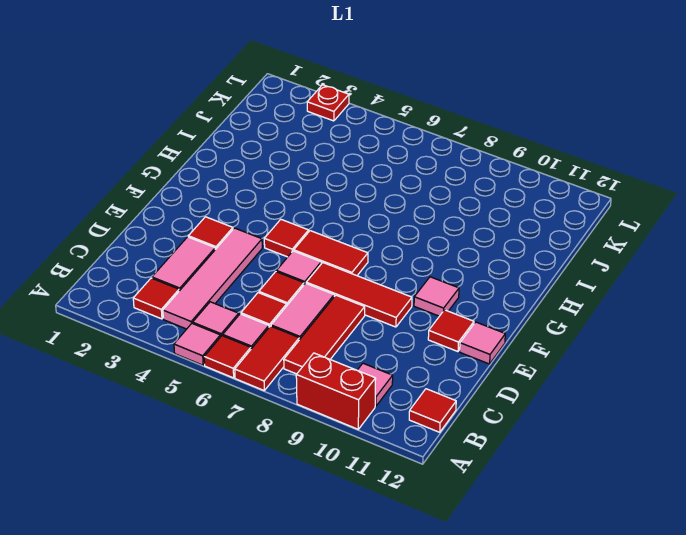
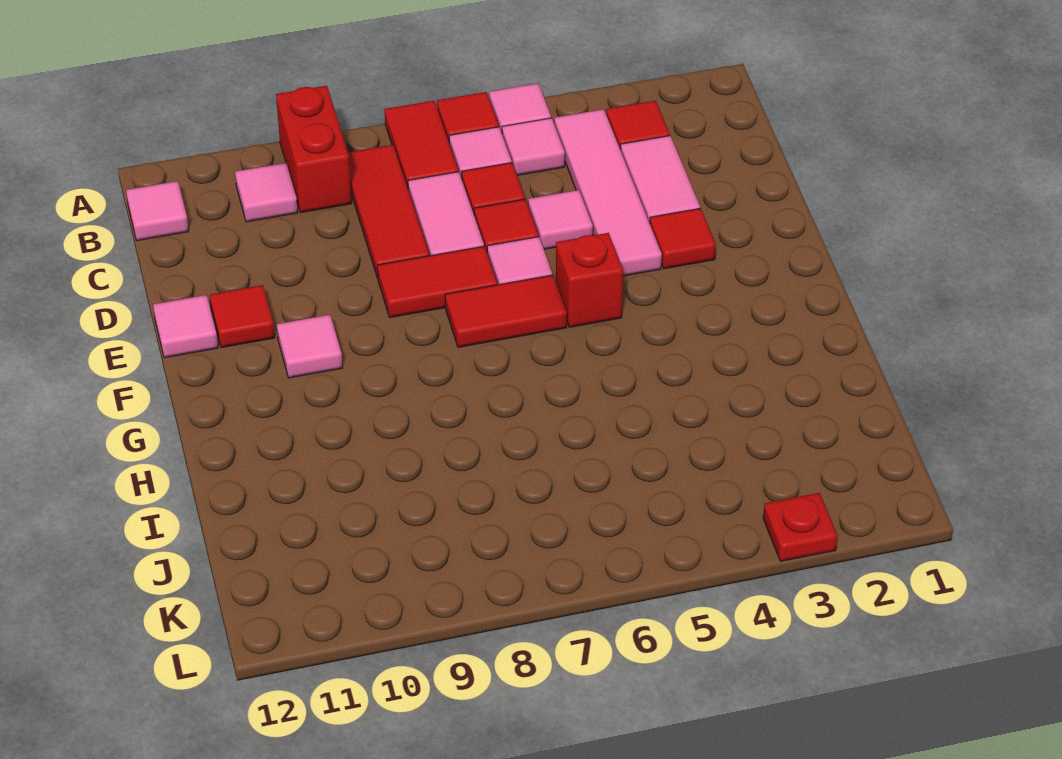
red 1x2 brick [296,353,376,429] -> red 1x2 brick turned to [276,86,352,213]
red 1x1 tile [409,389,456,432] -> pink 1x1 tile [126,181,189,241]
none -> pink 1x1 tile [528,190,593,249]
red 1x3 tile [306,263,412,327] -> red 1x2 tile [377,246,497,318]
red 1x1 tile [264,219,309,257] -> red 1x1 brick [556,233,623,327]

